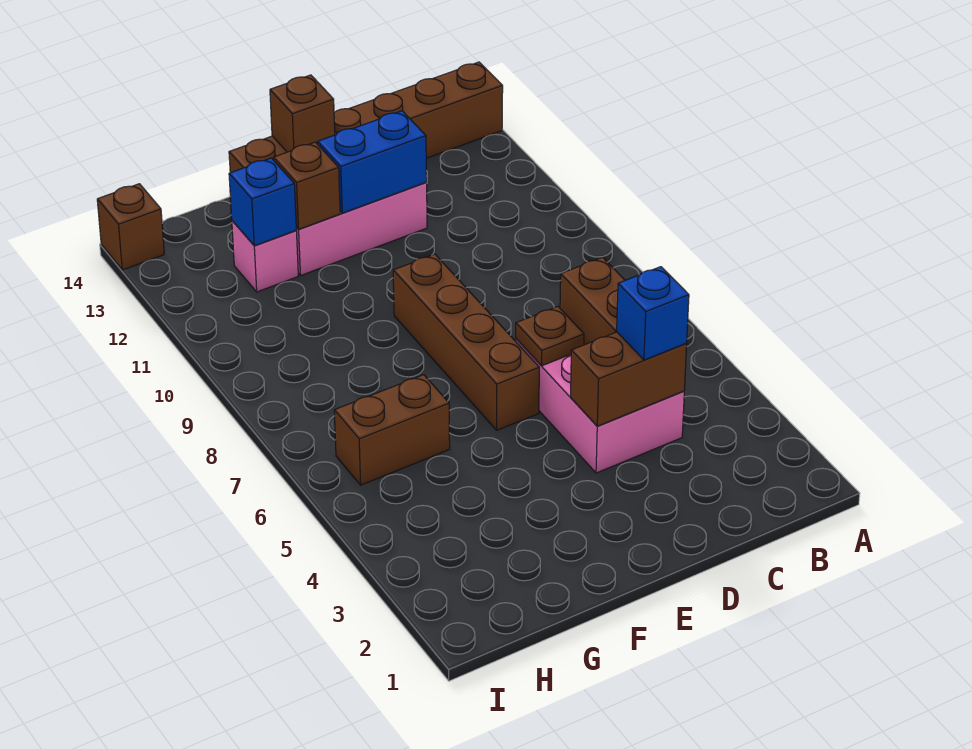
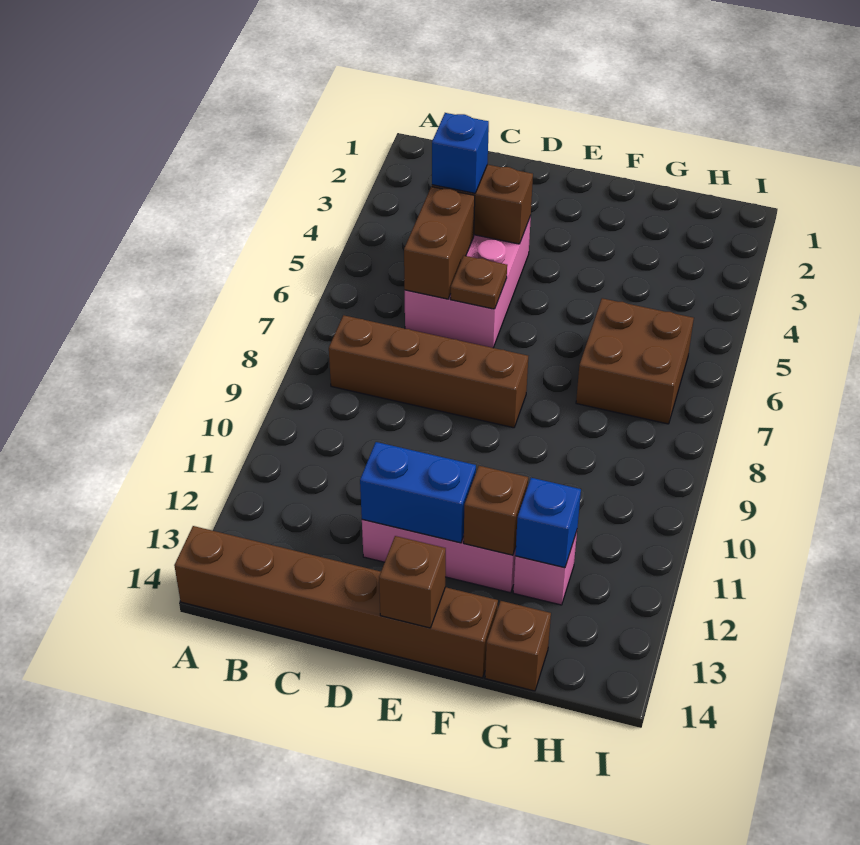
brown 1x4 brick [393,254,539,430] -> brown 1x4 brick turned to [329,315,528,428]
brown 1x2 brick [334,375,450,485] -> brown 2x2 brick [576,298,694,424]
brown 1x1 brick [97,184,164,270] -> brown 1x1 brick moved to [485,601,551,691]

